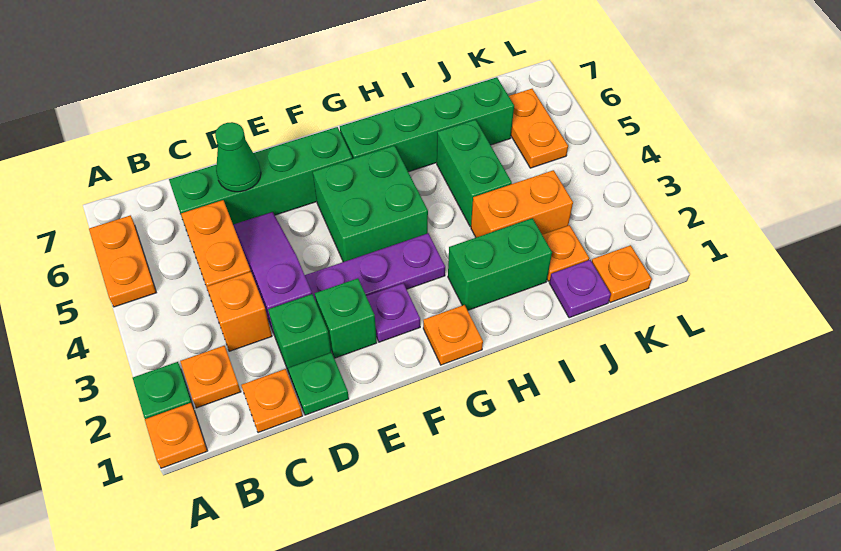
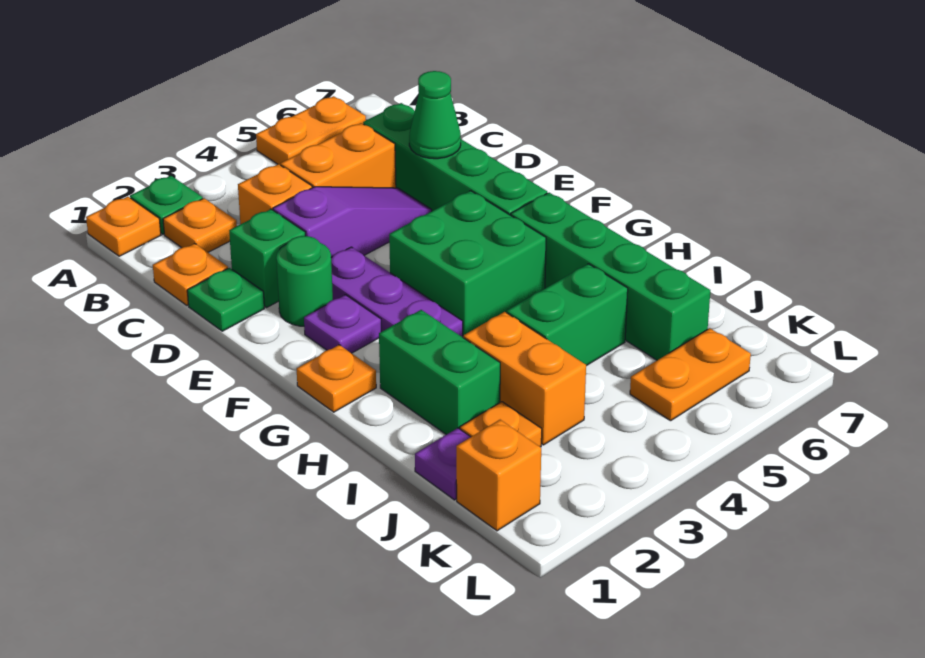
green 1x1 brick [315,278,377,358] -> green 1x1 round brick [276,236,333,326]
orange 1x1 plate [592,245,652,302] -> orange 1x1 brick [456,420,541,531]

